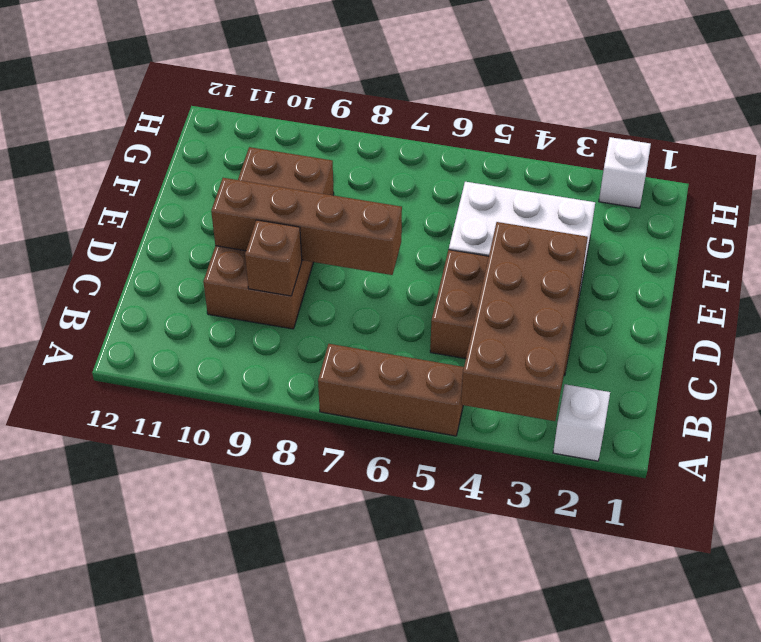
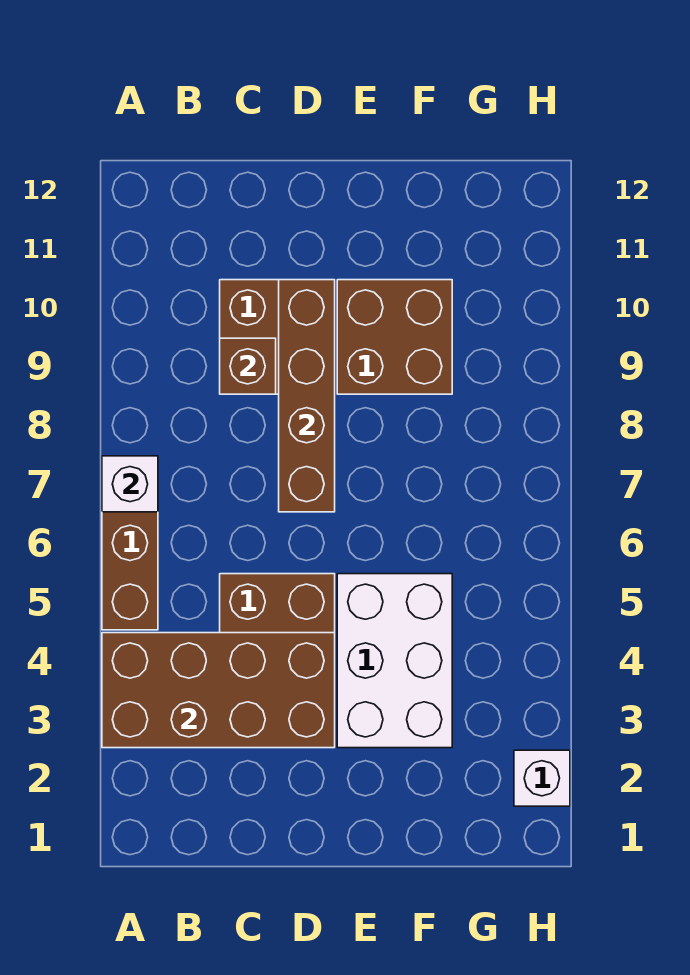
white 1x1 brick [553,384,610,461] -> white 1x1 brick moved to [102,456,158,512]

